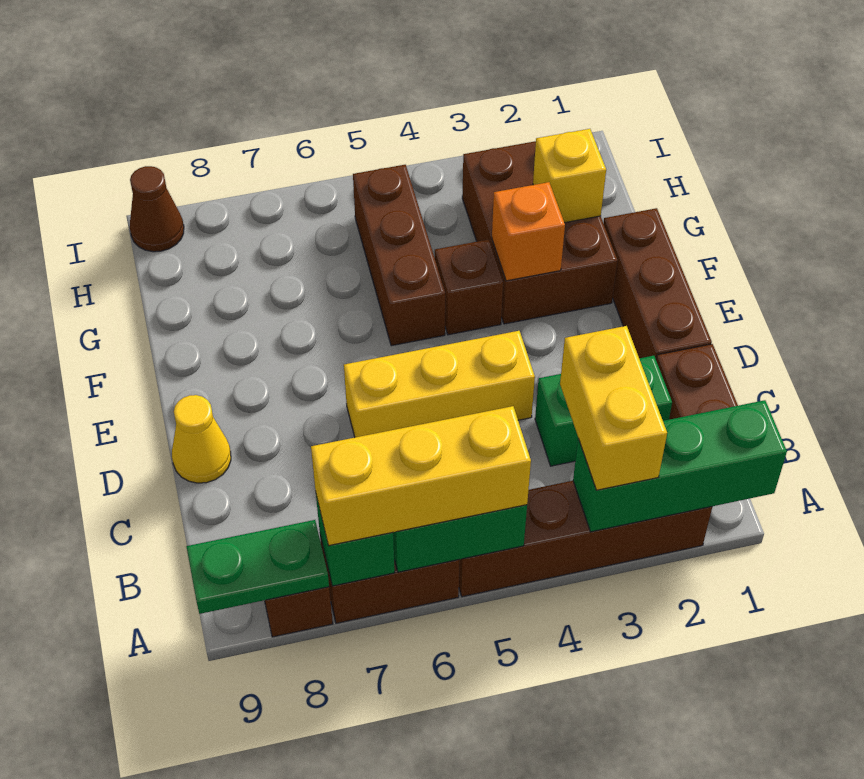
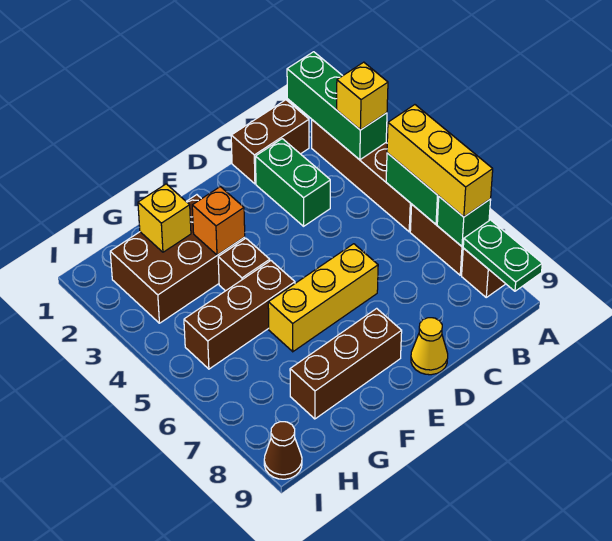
yellow 1x2 brick [560,326,667,490] -> yellow 1x1 brick [337,62,388,130]
brown 1x3 brick [604,208,712,359] -> brown 1x3 brick moved to [290,308,402,419]
yellow 1x3 brick [344,331,535,437] -> yellow 1x3 brick turned to [268,244,378,352]

